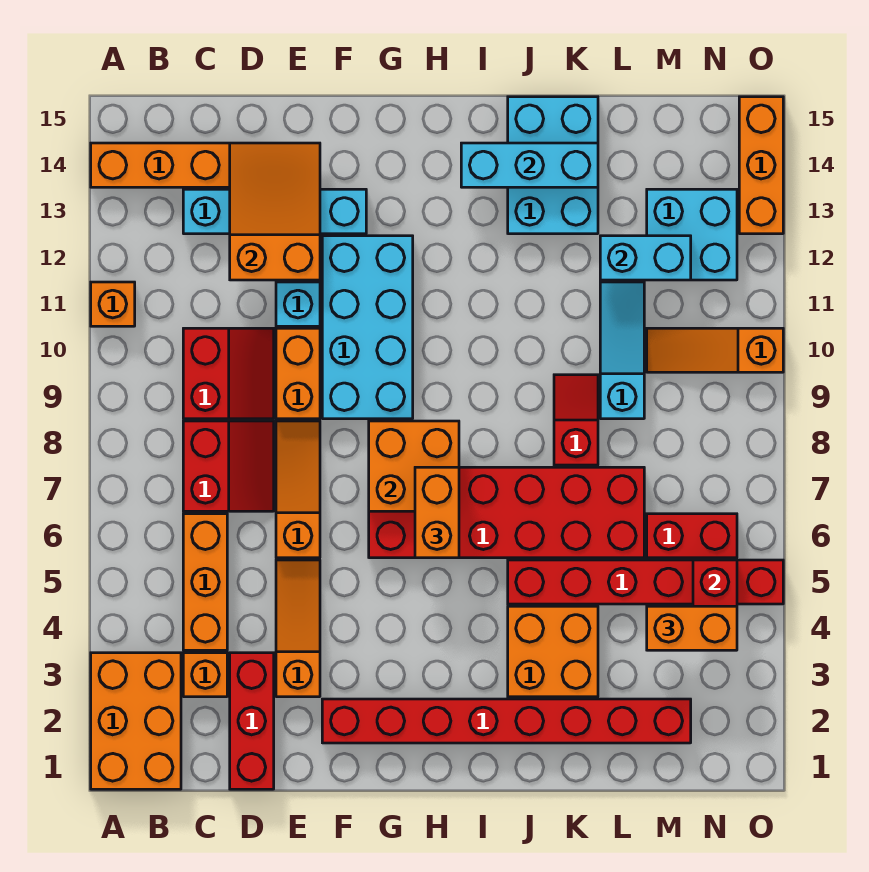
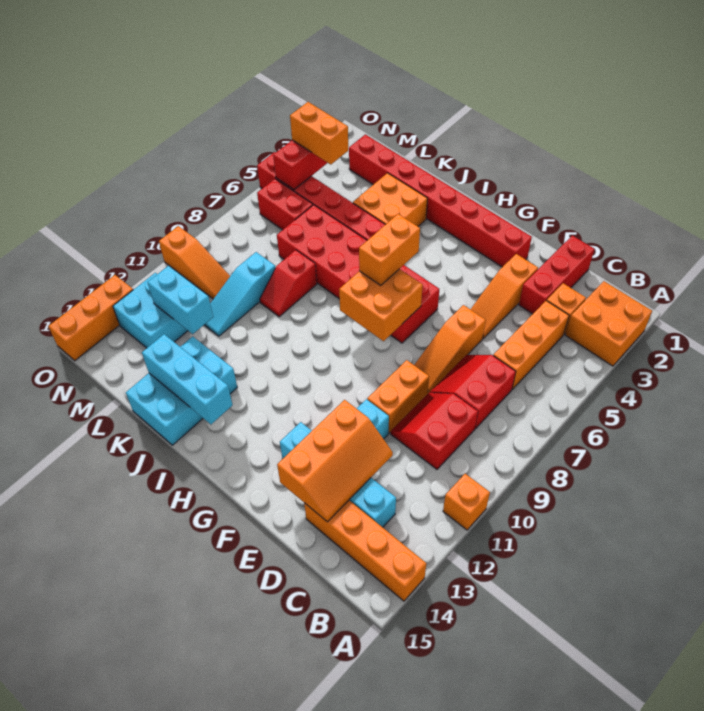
orange 2x3 brick [91,653,181,789] -> orange 2x2 brick [566,281,652,366]
orange 2x3 slope [230,143,320,280] -> orange 2x3 slope turned to [277,400,393,522]
cyan 2x4 brick [322,236,413,419] -> none

